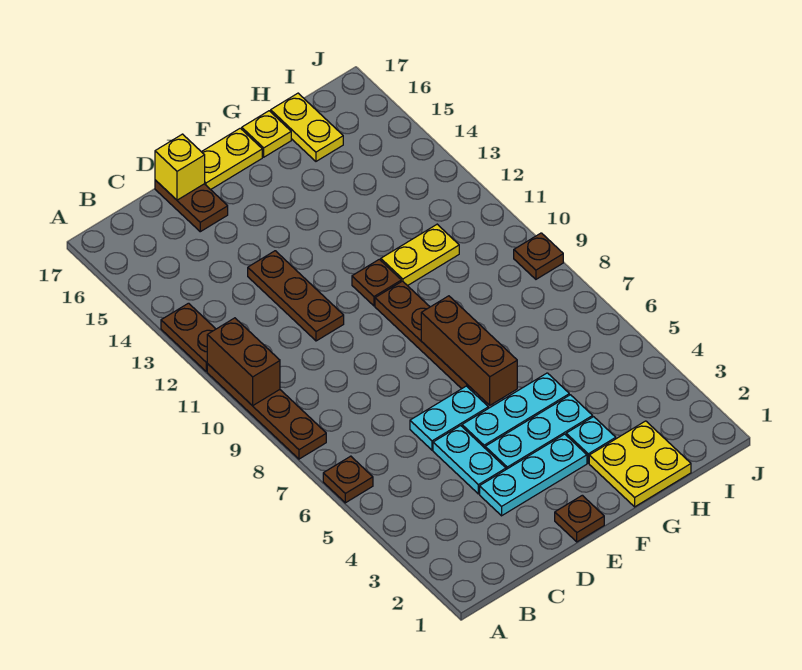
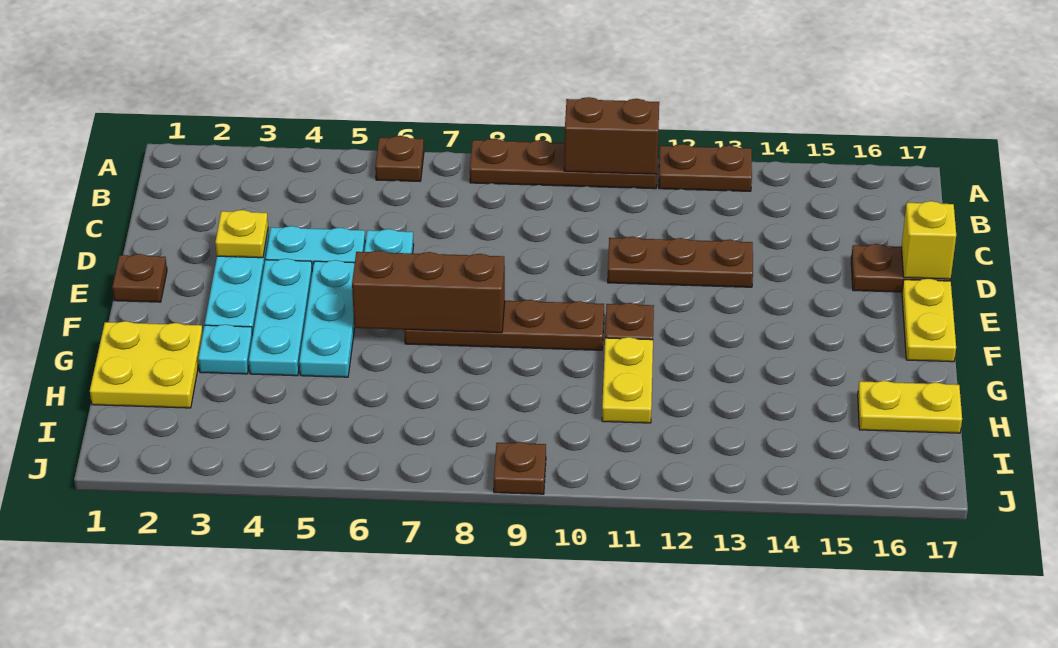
yellow 1x1 plate [242,111,291,157] -> yellow 1x1 plate moved to [215,210,268,258]

